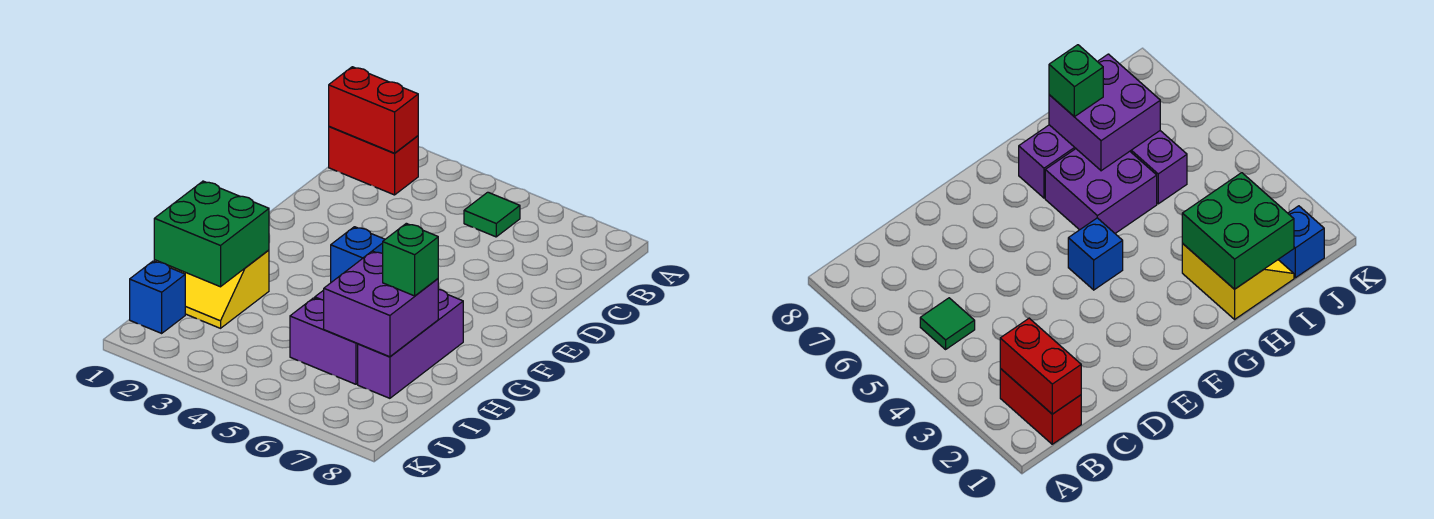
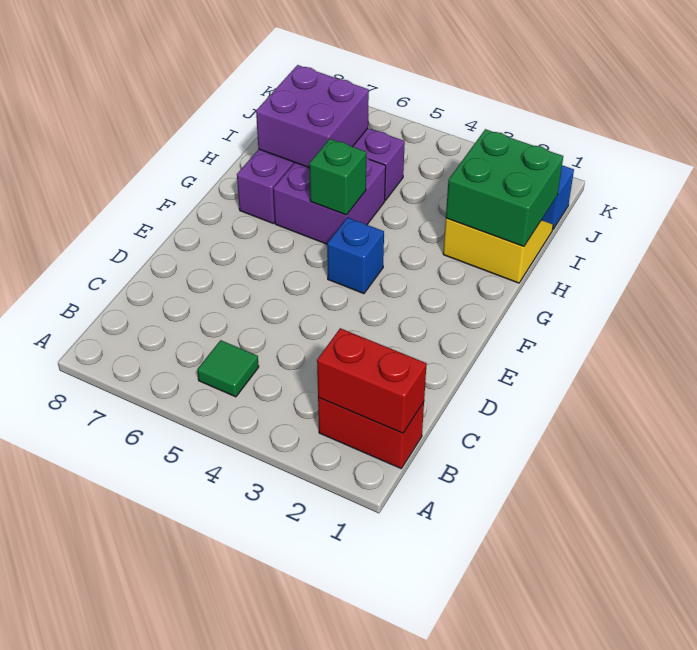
green 1x1 brick [383,223,438,296] -> green 1x1 brick moved to [309,139,366,215]

